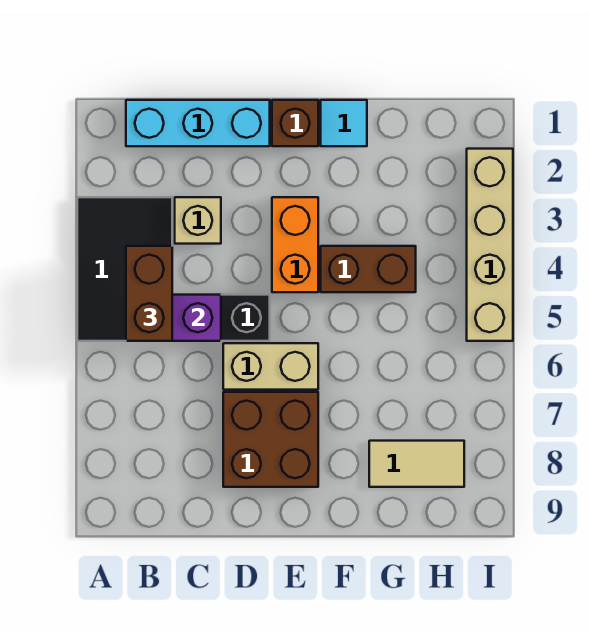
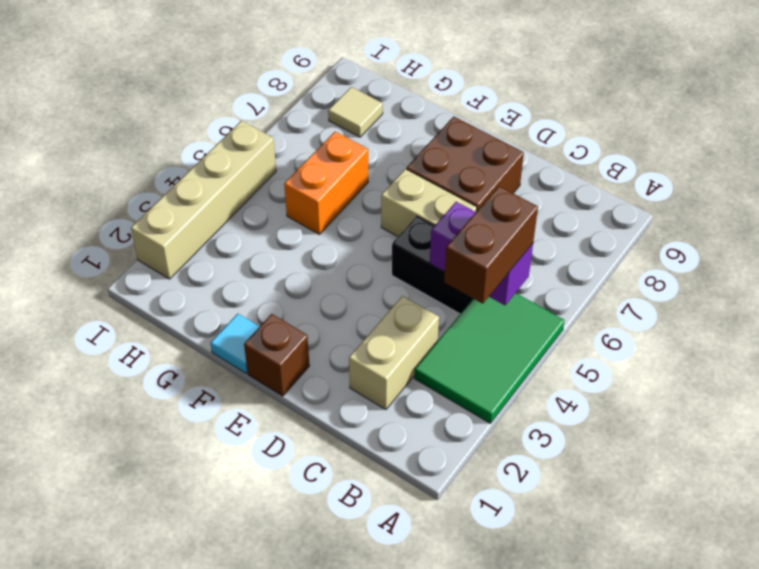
black 2x3 tile [77,197,172,341] -> green 2x3 tile [415,293,564,423]
cyan 1x3 brick [126,100,270,146] -> none
tan 1x1 brick [175,197,221,244] -> tan 1x2 brick [349,296,439,410]
orange 1x2 brick [272,197,318,292] -> orange 1x2 brick moved to [284,132,368,234]
brown 1x2 brick [321,246,416,292] -> none
tan 1x2 tile [369,441,464,487] -> tan 1x1 tile [328,87,383,137]

